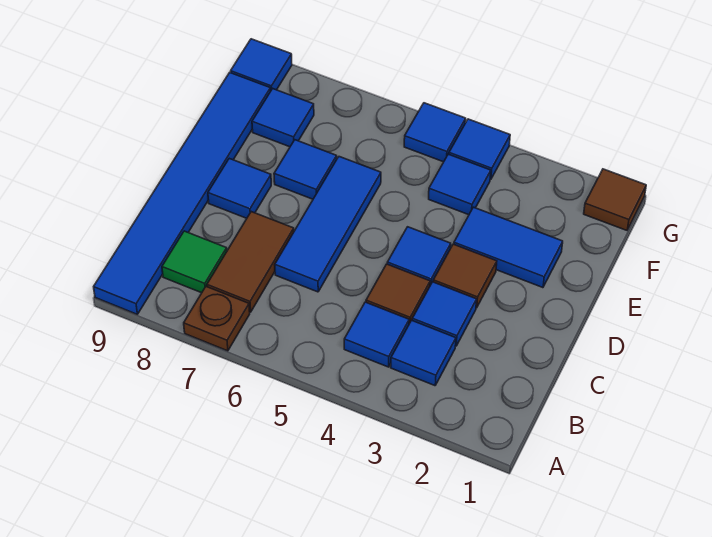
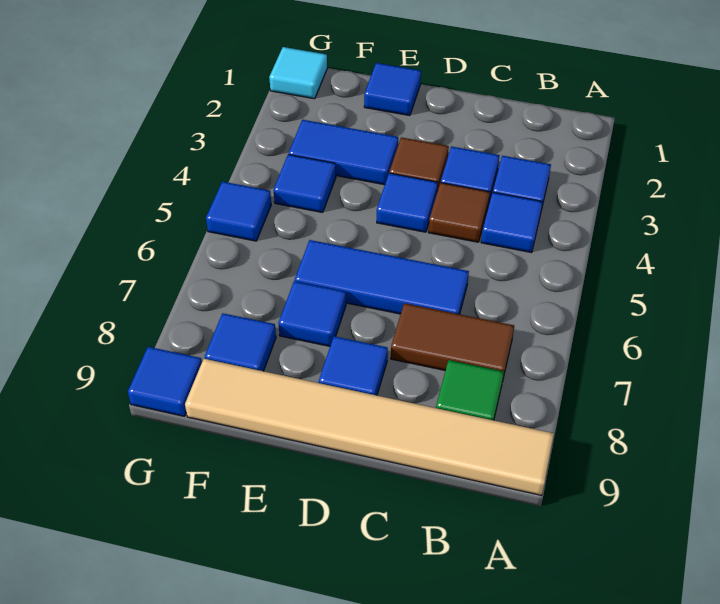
brown 1x1 plate [184,287,250,351] -> none
blue 1x6 tile [94,73,271,314] -> tan 1x6 tile [185,359,554,495]
blue 1x2 tile [454,207,563,288] -> blue 1x2 tile turned to [289,120,398,185]
brown 1x1 tile [584,169,646,230] -> cyan 1x1 tile [269,47,327,99]
blue 1x1 tile [449,119,510,179] -> blue 1x1 tile moved to [364,63,421,116]

